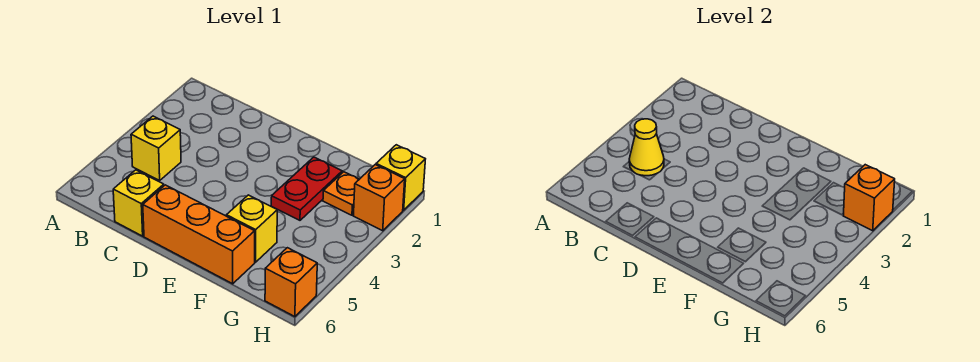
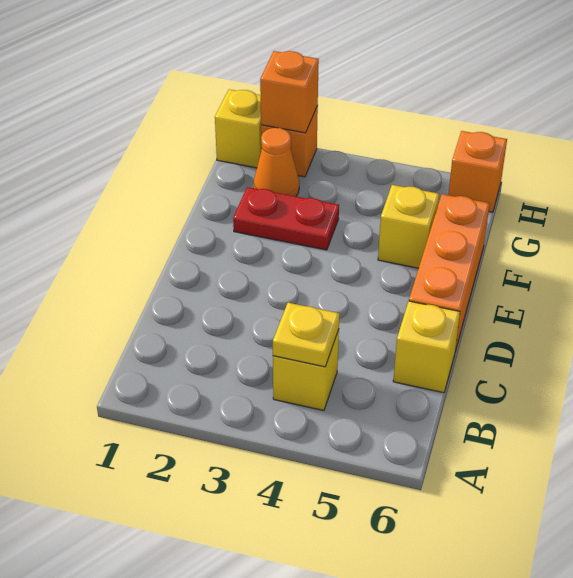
yellow 1x1 cone [629,119,664,176] -> yellow 1x1 plate [273,303,340,367]
orange 1x1 plate [323,172,359,215] -> orange 1x1 cone [254,128,299,196]

